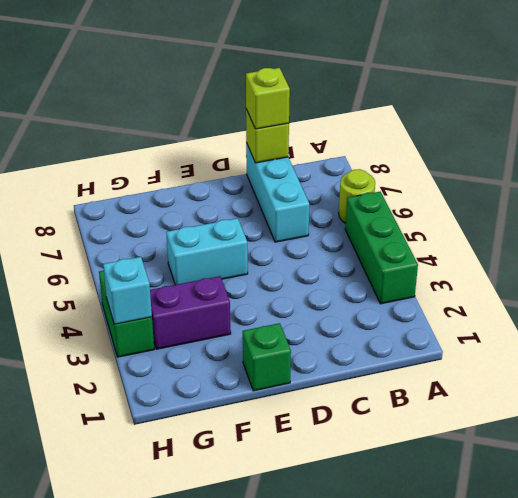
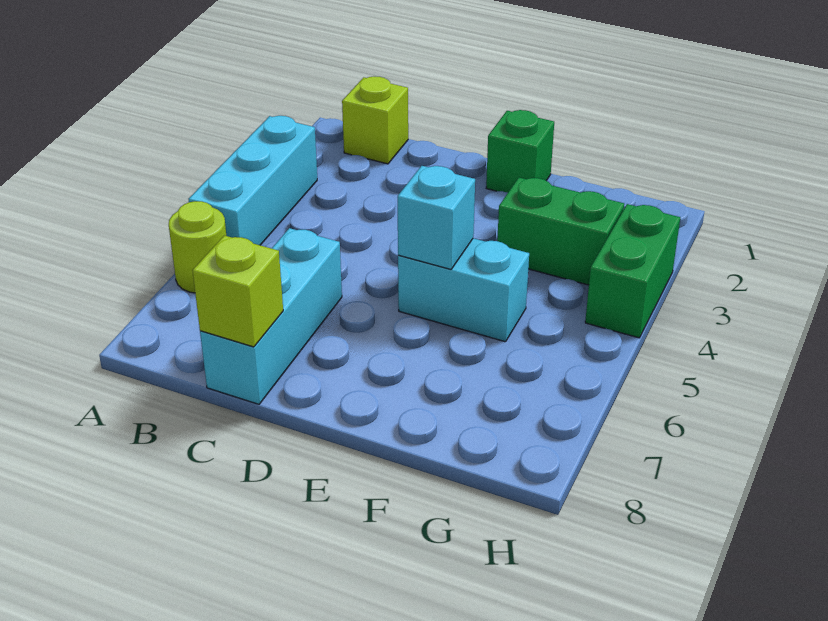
green 1x3 brick [345,192,418,304] -> cyan 1x3 brick [189,116,317,245]
lime 1x1 brick [246,68,290,129] -> lime 1x1 brick moved to [342,76,408,164]
purple 1x2 brick [150,276,231,349] -> green 1x2 brick [497,178,624,285]
cyan 1x1 brick [103,257,152,324] -> cyan 1x1 brick moved to [398,166,475,269]

